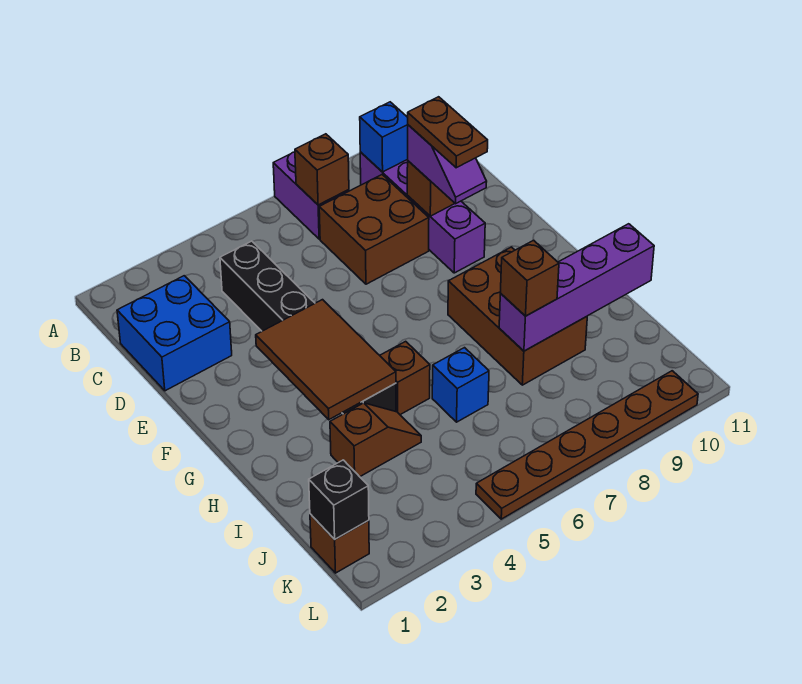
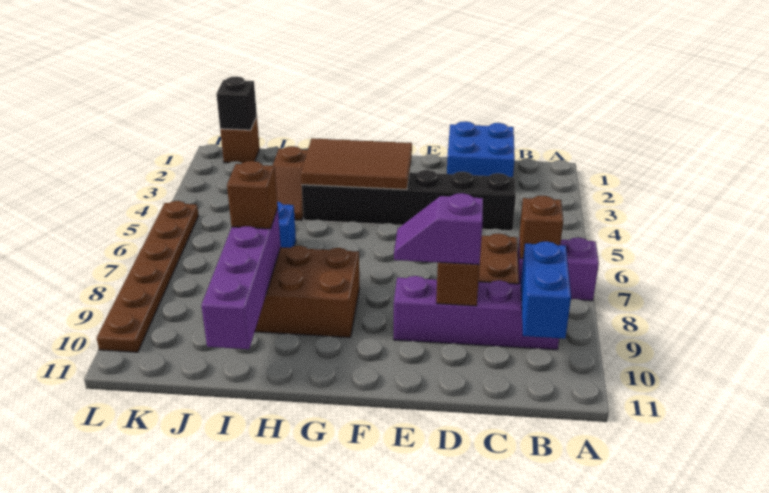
blue 1x1 brick [360,102,408,172] -> blue 1x2 brick [521,241,571,339]
brown 1x2 plate [408,97,488,168] -> none
brown 1x1 brick [380,341,430,415] -> none

